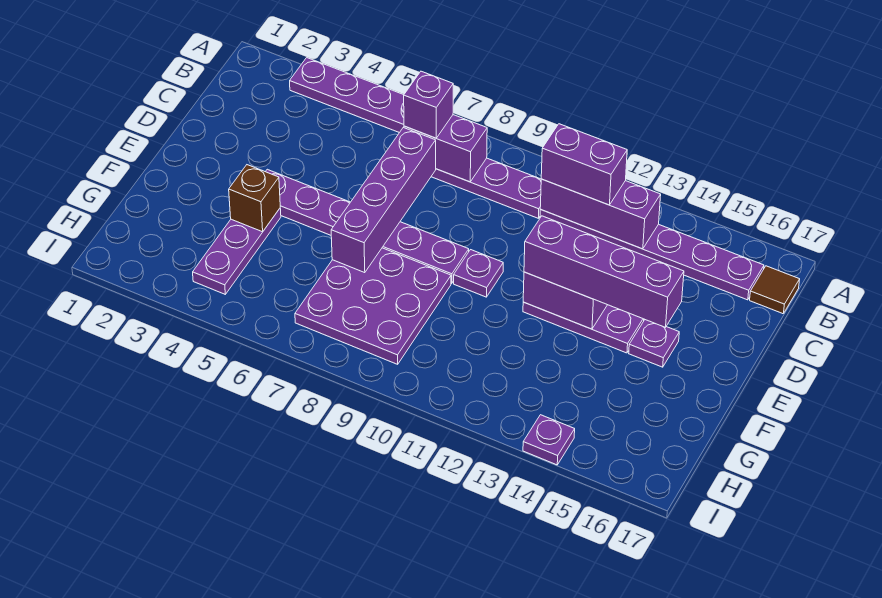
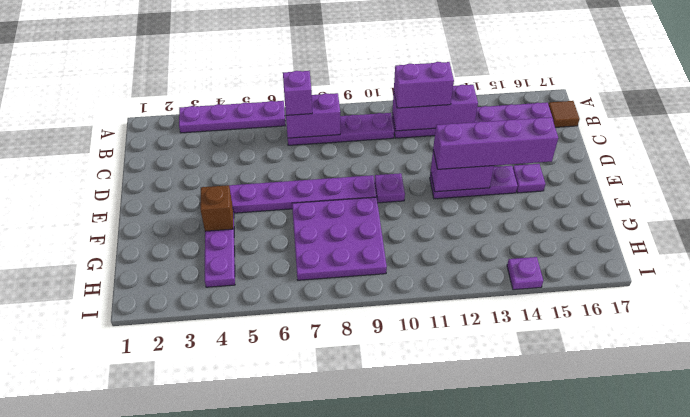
purple 1x4 brick [331,128,436,273] -> none

